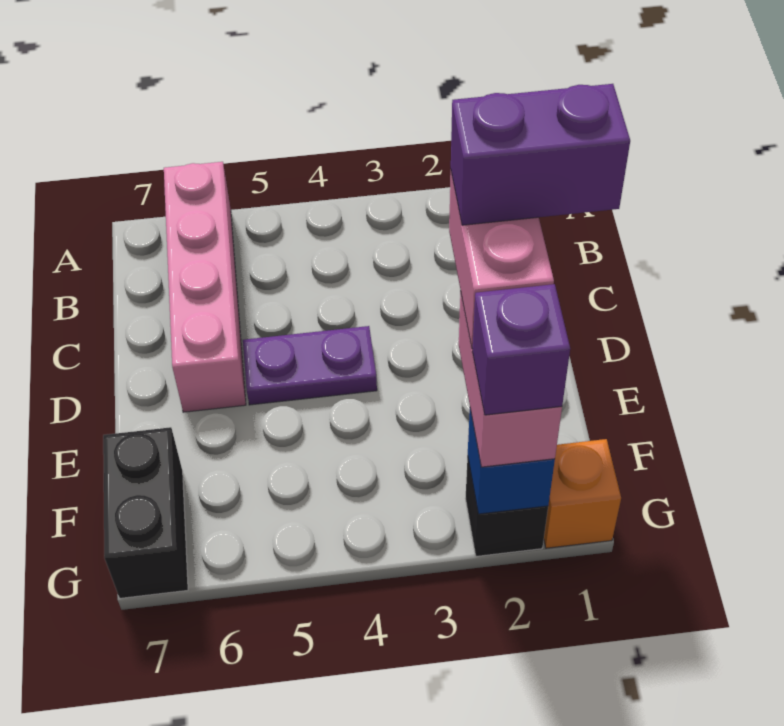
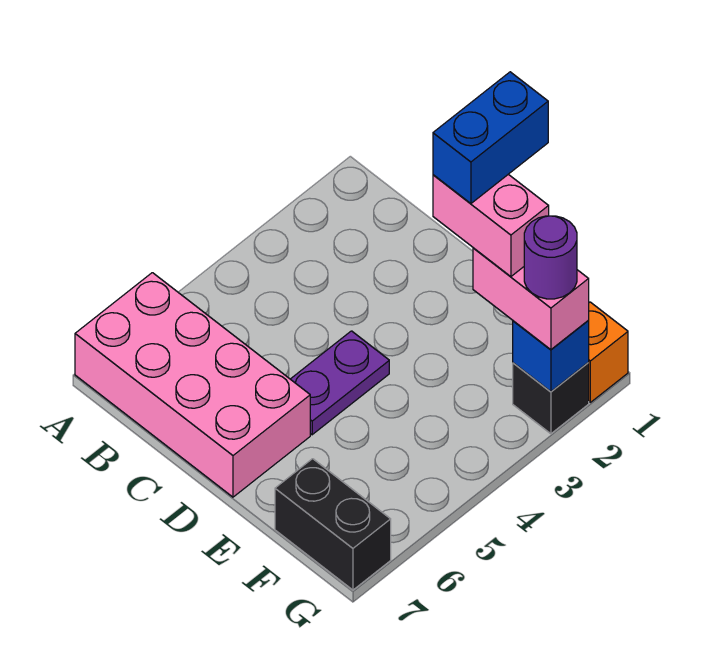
pink 1x4 brick [164,162,246,412] -> pink 2x4 brick [75,273,310,497]
purple 1x2 brick [451,84,630,225] -> blue 1x2 brick [433,72,548,204]
purple 1x1 brick [472,284,570,415] -> purple 1x1 round brick [524,216,577,299]

